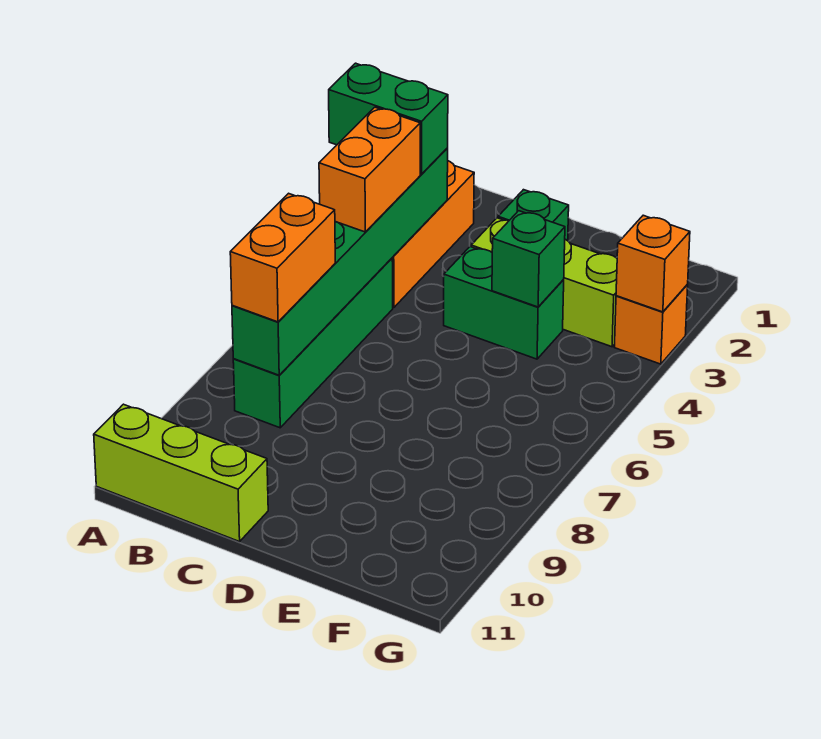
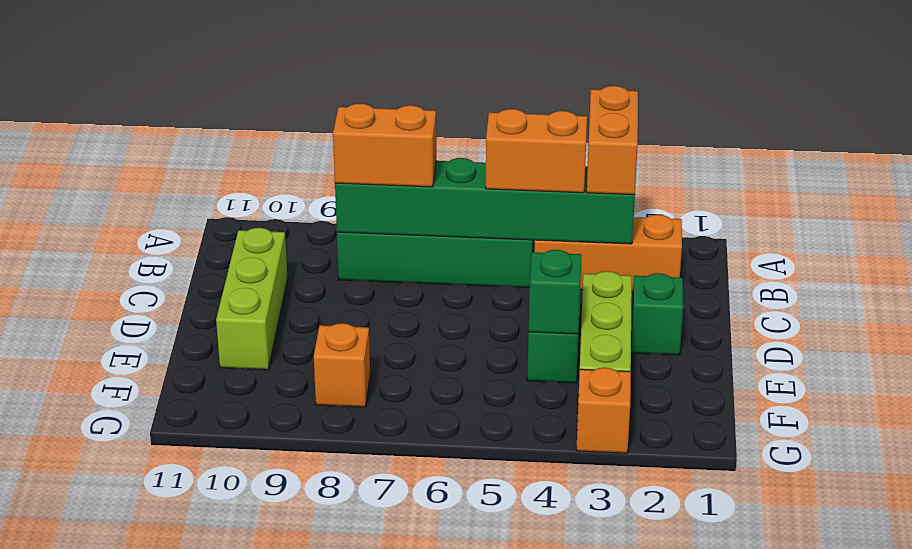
green 1x2 brick [329,63,448,174] -> orange 1x2 brick [587,86,638,195]
lime 1x3 brick [94,404,268,542] -> lime 1x3 brick moved to [216,228,288,370]
orange 1x1 brick [616,215,690,312] -> orange 1x1 brick moved to [314,323,370,407]

